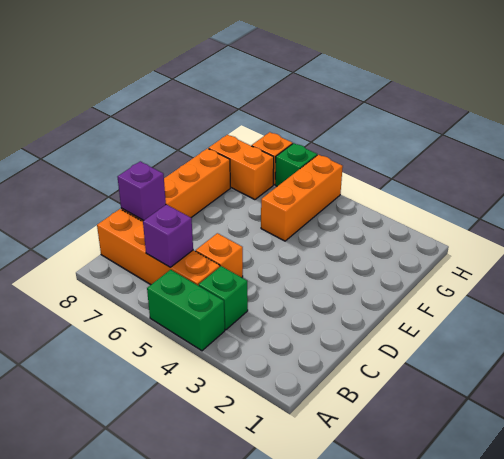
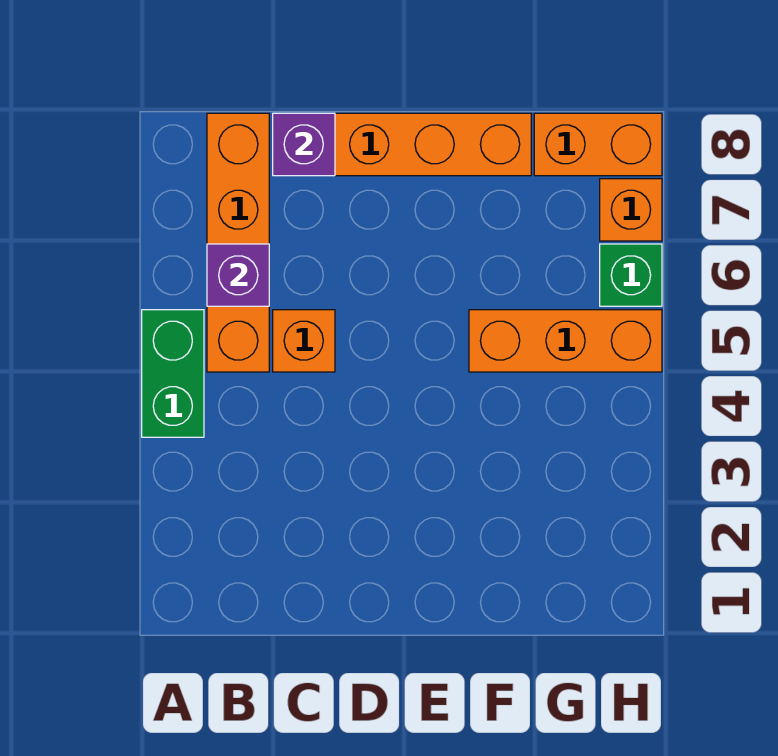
green 1x1 brick [199,266,248,330] -> none
orange 1x2 brick [209,135,274,200] -> orange 1x2 brick turned to [534,113,662,176]

